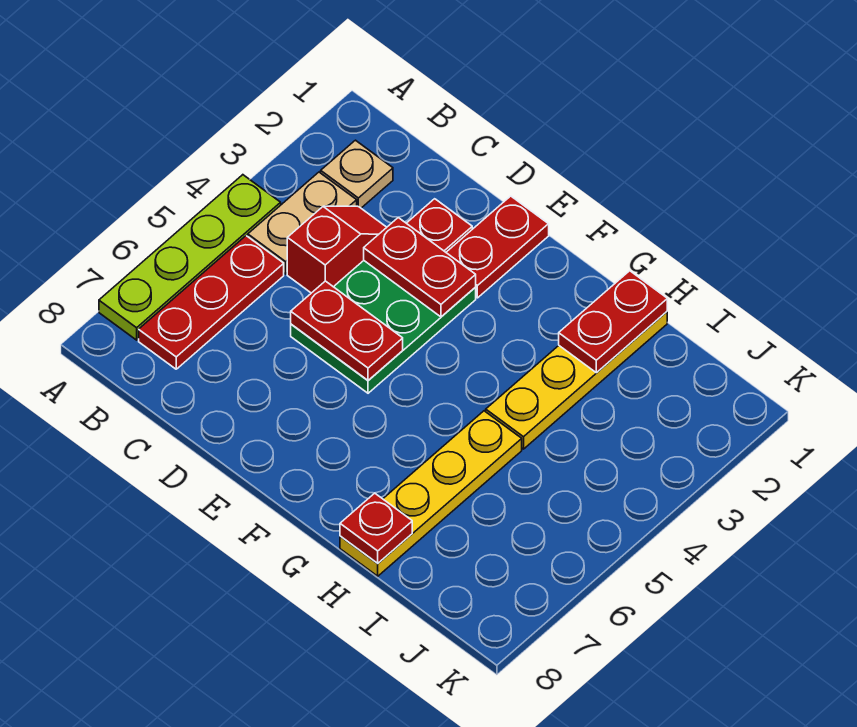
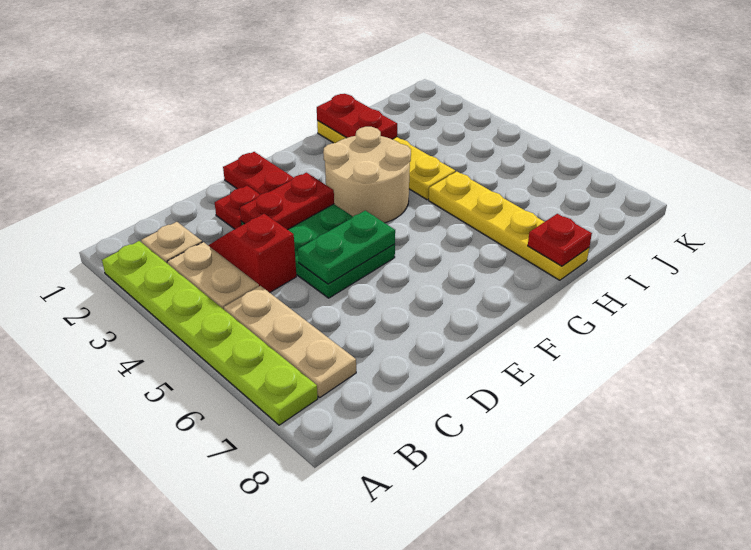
lime 1x4 plate [99,175,281,340] -> lime 1x6 plate [102,241,318,425]
red 1x3 plate [139,236,284,369] -> tan 1x3 plate [224,286,356,398]
red 1x2 plate [291,281,403,380] -> green 1x2 plate [298,211,395,284]
none -> tan 2x2 round brick [323,127,411,223]

